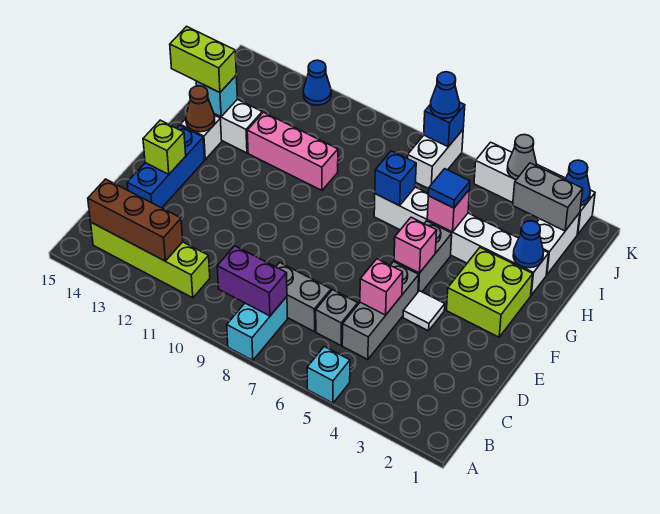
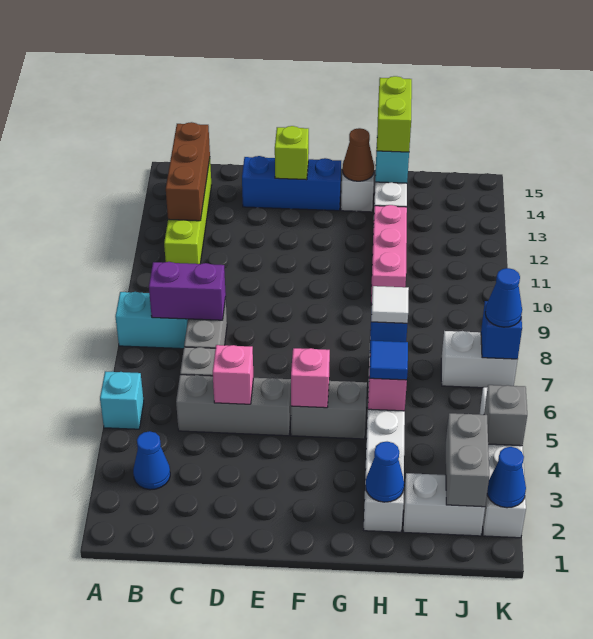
purple 1x2 brick [217,246,287,316] -> purple 1x2 brick turned to [149,262,226,320]
white 1x1 tile [403,291,445,331] -> white 1x1 tile moved to [371,286,409,323]
lime 2x2 brick [447,248,533,337] -> none
grey 1x1 cone [507,135,537,180] -> grey 1x1 brick [484,385,527,446]
blue 1x1 cone [303,60,331,105] -> blue 1x1 cone moved to [133,431,170,490]

